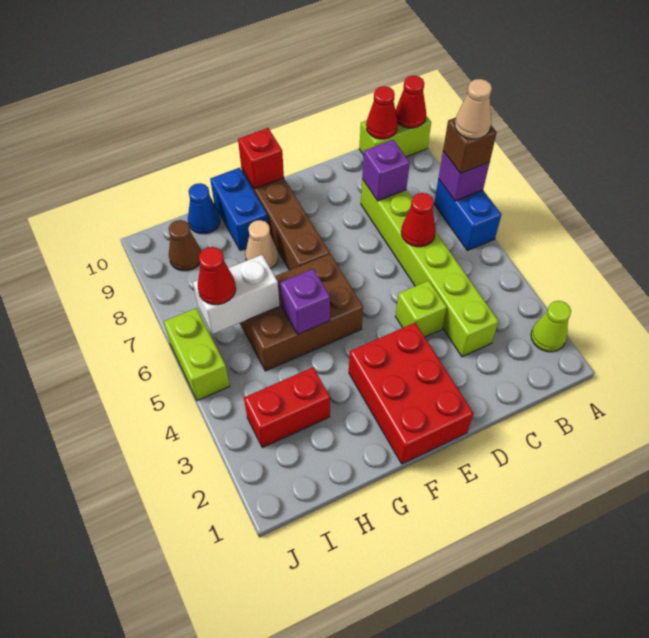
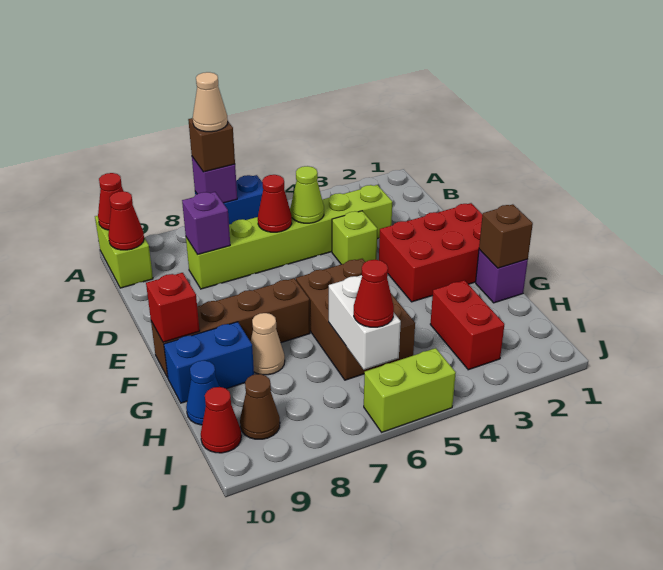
lime 1x1 cone [531,301,571,352] -> lime 1x1 cone moved to [290,166,324,223]
none -> brown 1x1 brick [479,204,533,268]
purple 1x1 brick [280,269,330,334] -> purple 1x1 brick moved to [476,249,528,303]
none -> red 1x1 cone [201,387,241,453]

